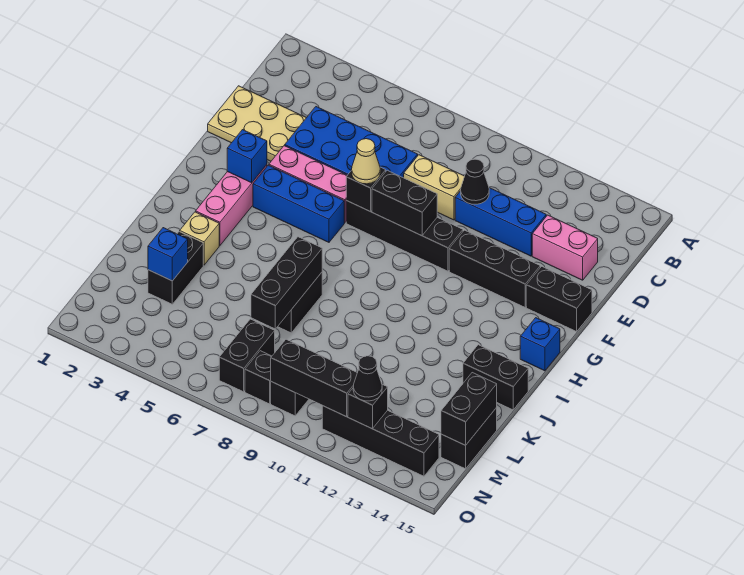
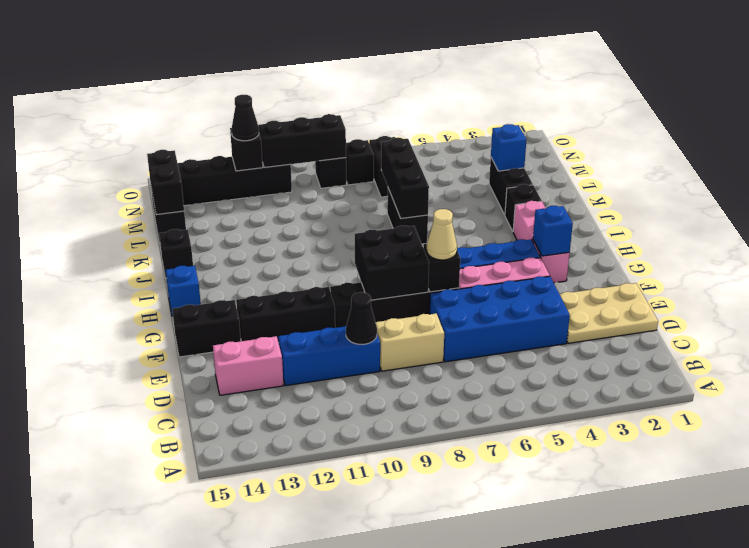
black 1x2 brick [372,170,437,236] -> black 2x2 brick [355,226,429,300]
tan 1x1 brick [180,212,219,265] -> black 1x1 brick [505,184,542,231]
black 1x2 brick [463,345,528,410] -> black 1x1 brick [159,229,193,278]

